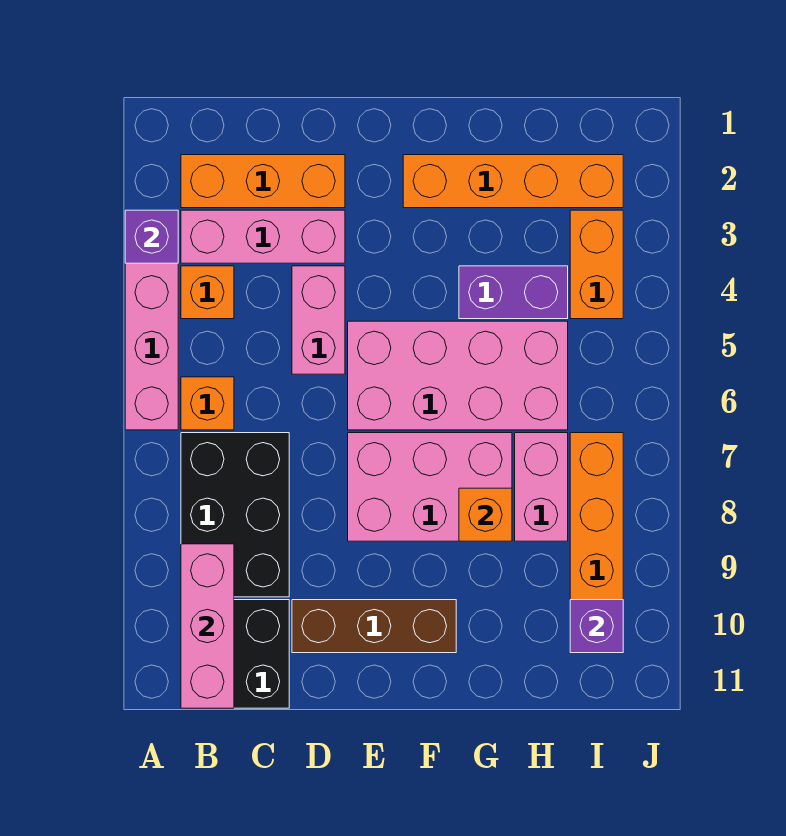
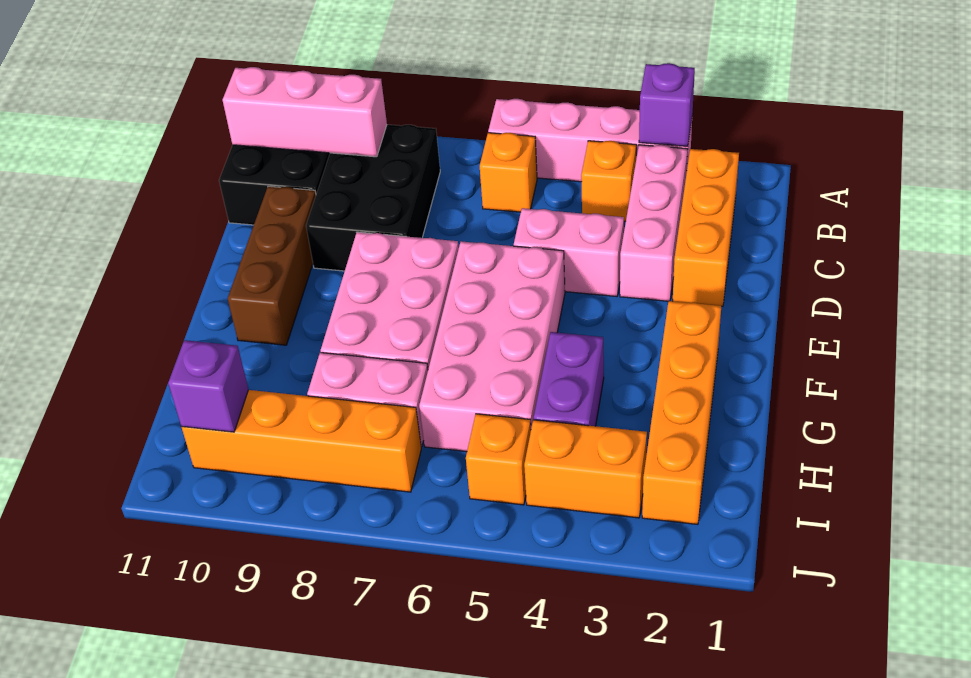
black 2x3 brick [181,433,289,597] -> black 2x3 brick turned to [306,125,440,271]
orange 1x1 brick [459,488,512,541] -> orange 1x1 brick moved to [466,414,531,505]

